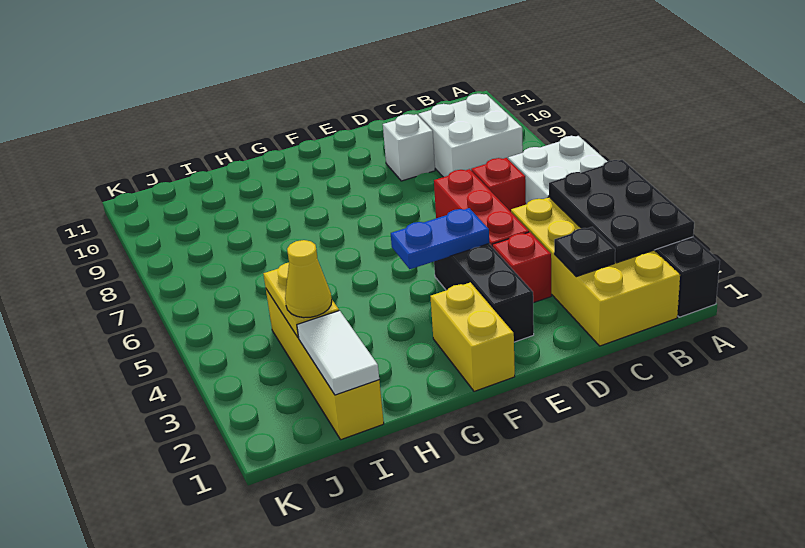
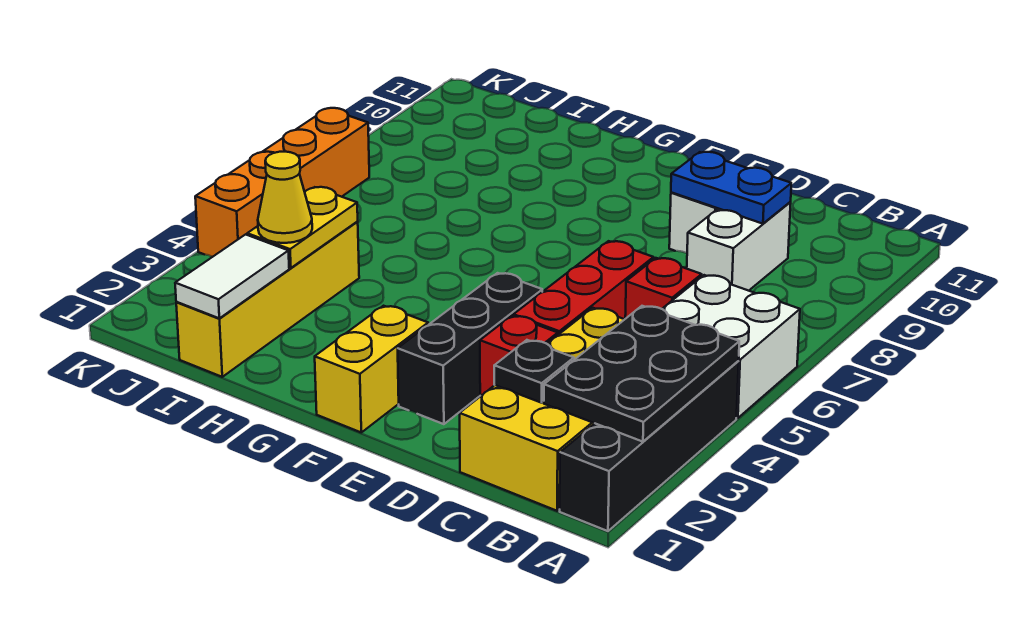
white 2x2 brick [418,94,523,177] -> white 1x2 brick [687,202,791,291]
blue 1x2 plate [391,208,489,269] -> blue 1x2 plate moved to [671,152,791,224]
none -> orange 1x4 brick [195,108,369,257]

